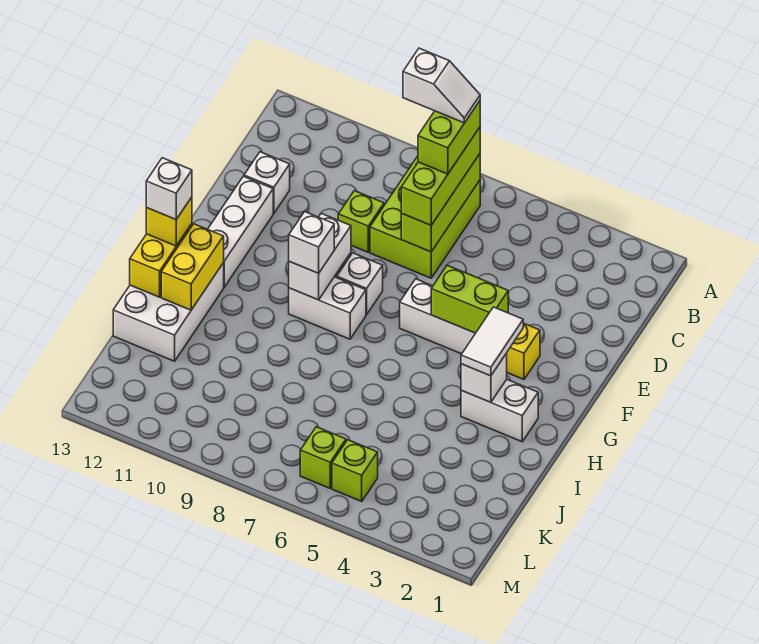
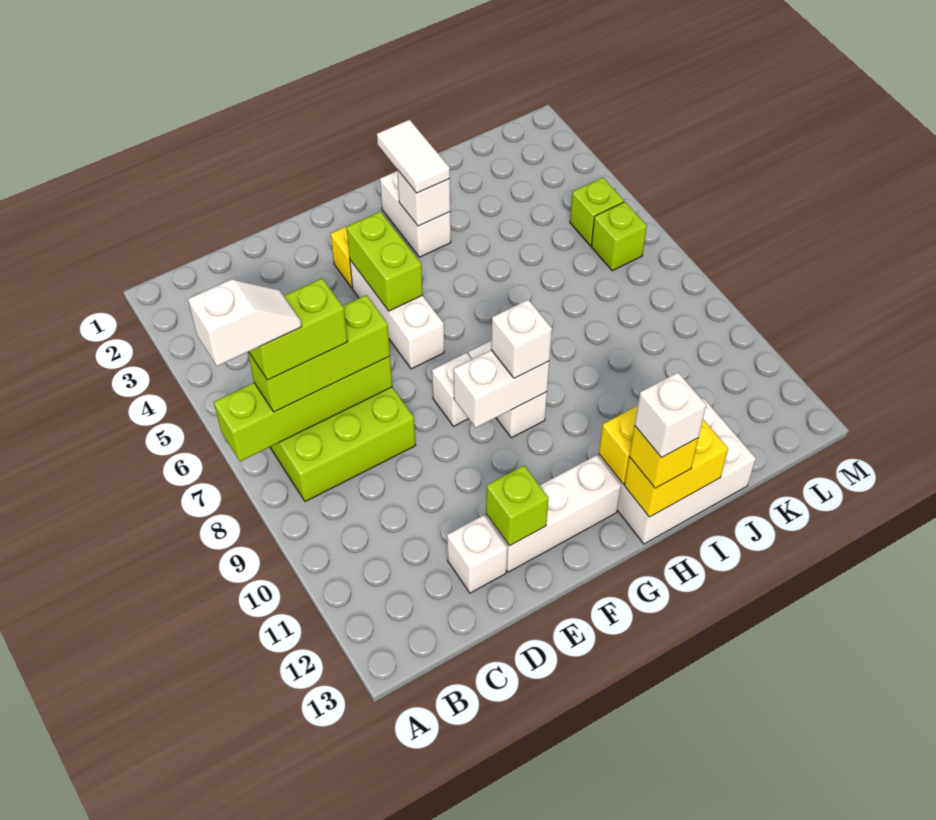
lime 1x3 brick [401,154,480,252] -> lime 1x4 brick [214,356,392,461]
white 1x2 slope [403,48,480,123] -> white 1x2 slope turned to [188,279,302,366]
lime 1x1 brick [338,191,384,252] -> lime 1x1 brick moved to [486,466,549,546]
white 1x2 tile [461,307,523,376] -> white 1x2 tile turned to [377,120,450,193]

